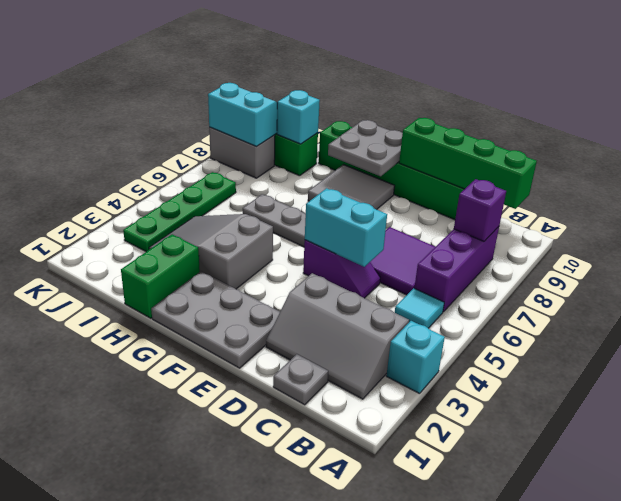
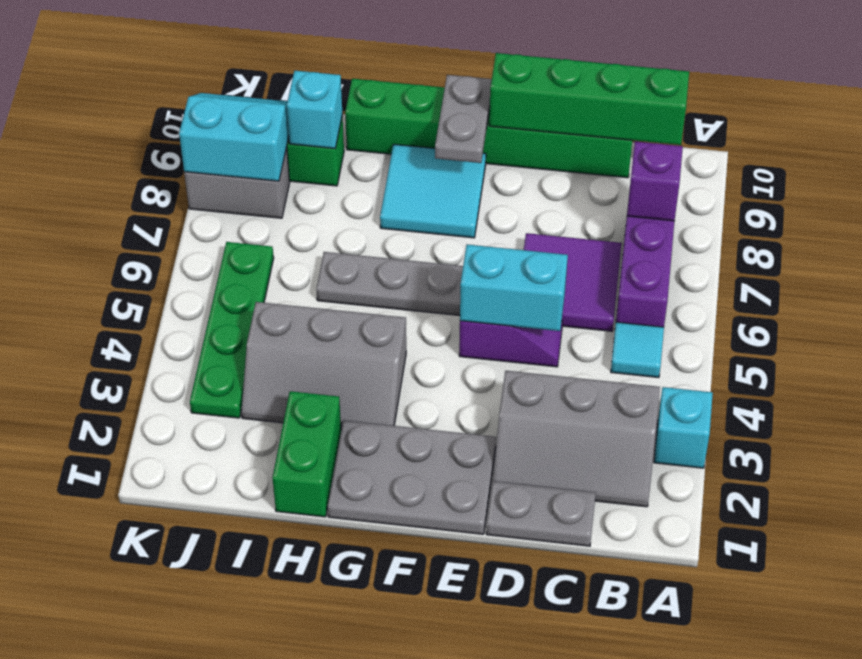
grey 1x1 plate [273,354,328,405] -> grey 1x2 plate [486,481,596,546]
grey 2x2 tile [308,165,394,209] -> cyan 2x2 tile [380,144,486,238]
grey 2x2 plate [328,120,403,176] -> grey 1x2 plate [435,75,492,163]
grey 2x3 slope [149,214,273,289] -> grey 2x3 slope turned to [241,302,406,429]

